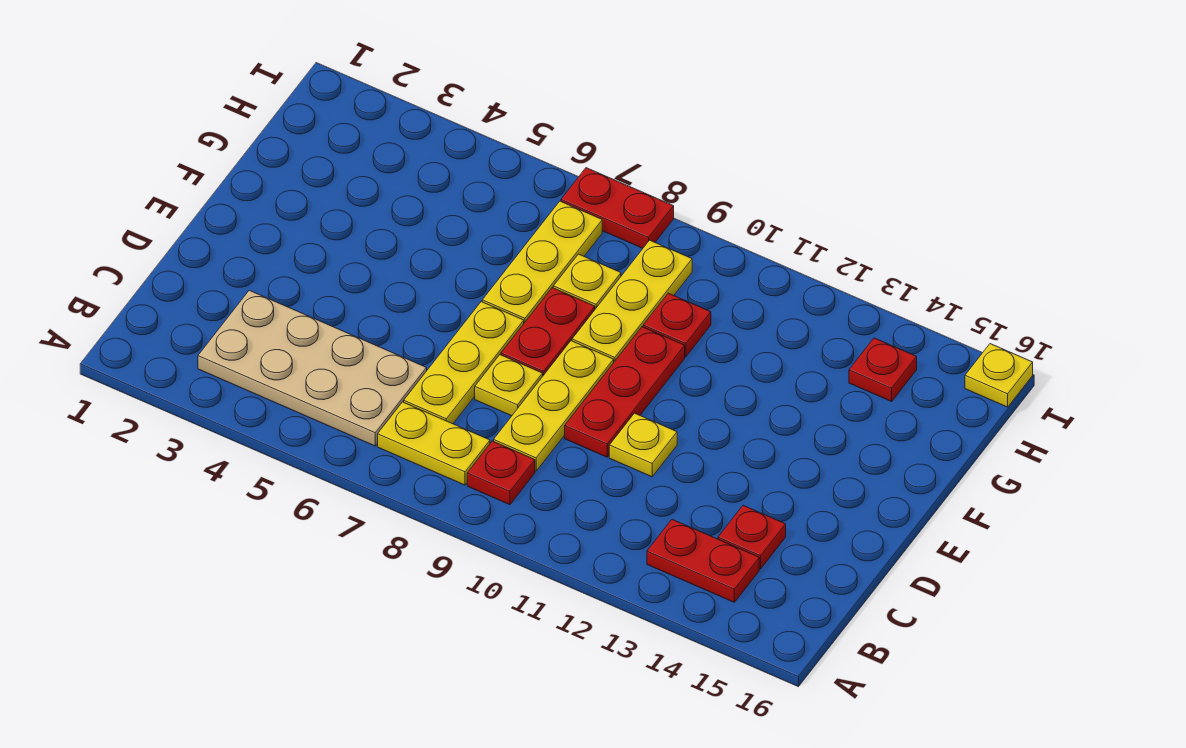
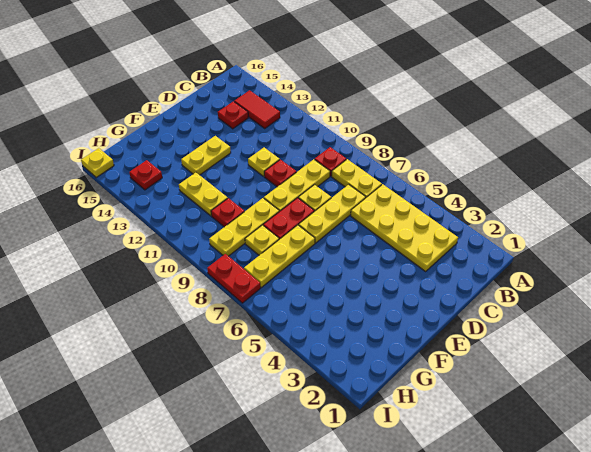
tan 2x4 plate [198,290,427,446] -> yellow 2x4 plate [351,184,458,271]
red 1x2 plate [647,519,759,602] -> red 1x2 tile [234,90,280,128]
red 1x3 plate [565,327,685,457] -> red 1x1 plate [264,160,296,187]
none -> yellow 1x2 plate [181,136,231,175]
none -> yellow 1x2 plate [179,173,228,216]

